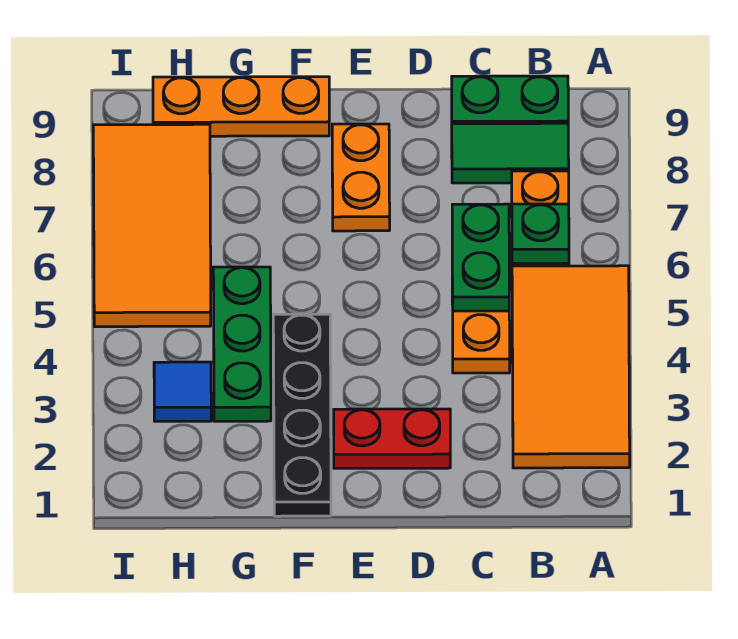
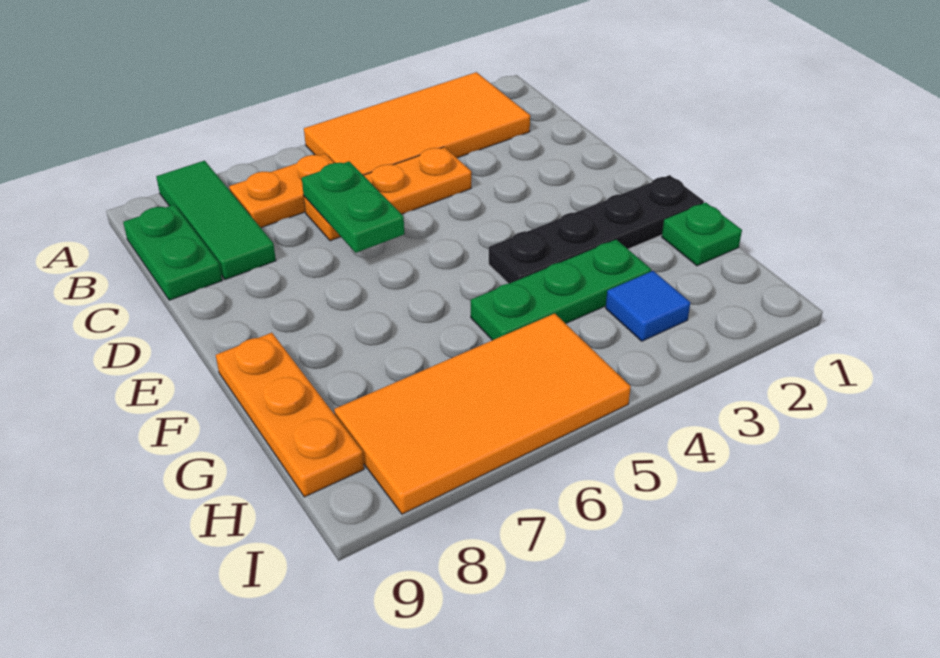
green 1x1 plate [512,204,569,263] -> green 1x1 plate moved to [662,202,742,266]
green 1x2 tile [452,123,569,183] -> green 1x3 tile [156,161,276,280]
green 1x2 plate [452,204,509,311] -> green 1x2 plate turned to [302,162,404,253]
red 1x2 plate [334,409,450,468] -> none
orange 1x2 plate [332,124,390,231] -> none

